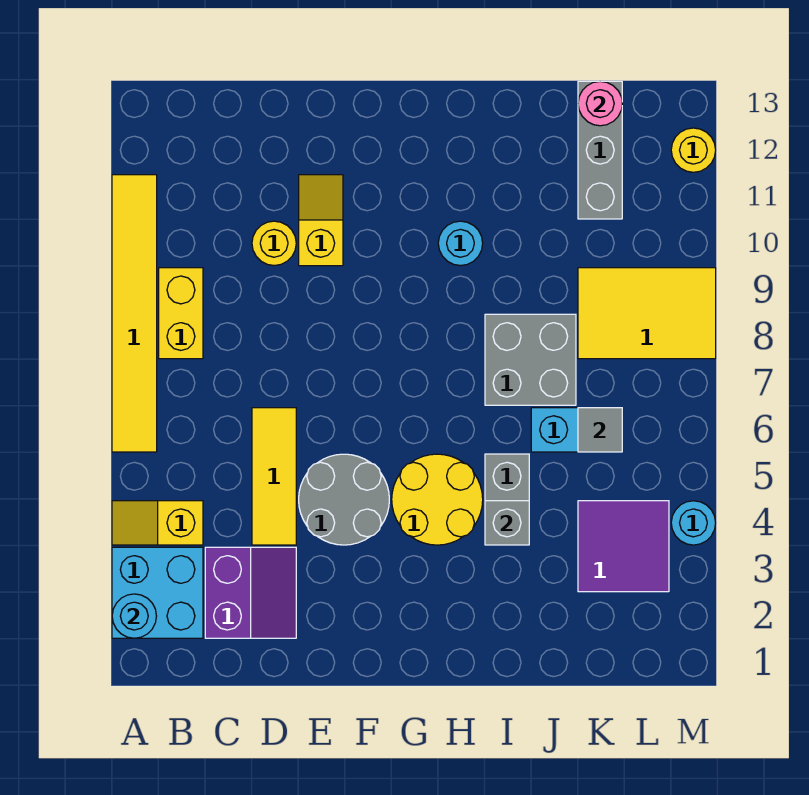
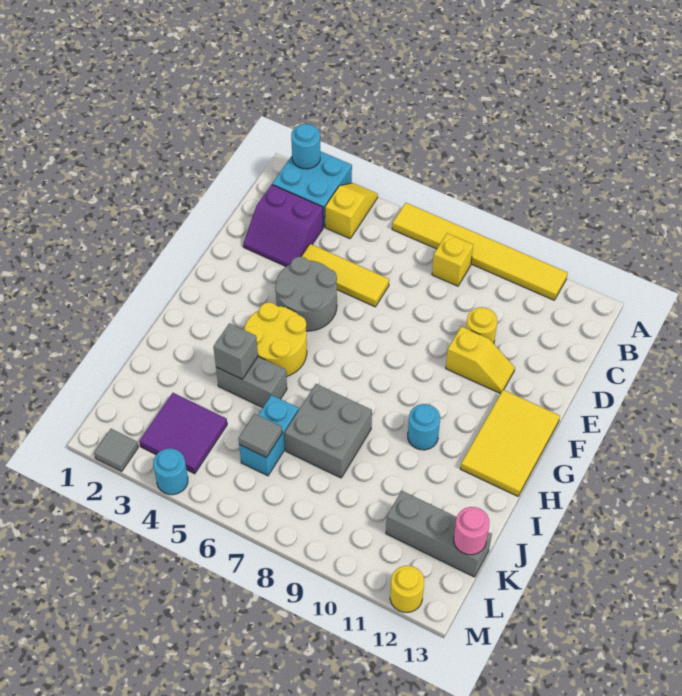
yellow 1x2 brick [159,268,203,359] -> yellow 1x1 brick [432,233,473,286]
yellow 2x3 tile [578,268,716,359] -> yellow 2x3 tile moved to [460,390,560,496]
none -> grey 1x1 tile [94,429,138,471]

